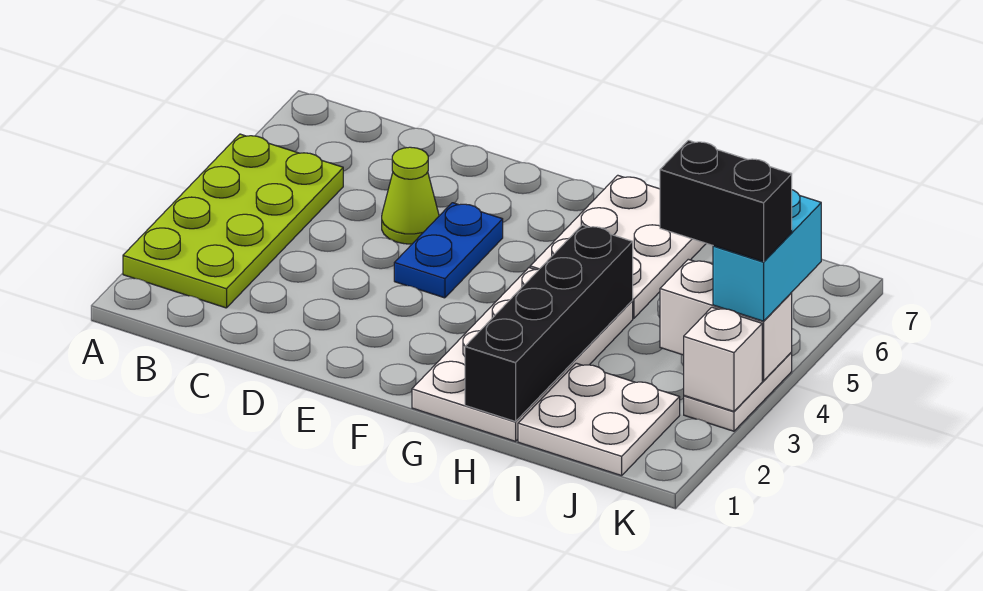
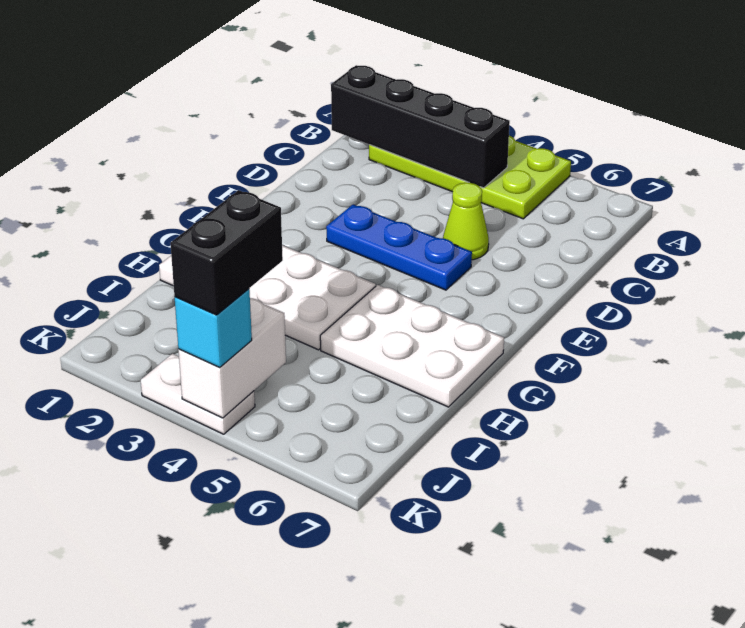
blue 1x2 plate [394,203,503,298] -> blue 1x3 plate [326,205,472,290]
black 1x4 brick [465,225,633,422] -> black 1x4 brick moved to [331,65,510,188]
white 2x2 plate [518,363,680,476] -> none
white 1x1 brick [684,307,762,411] -> none
cyan 1x2 brick [713,190,821,321] -> cyan 1x1 brick [175,289,252,367]

